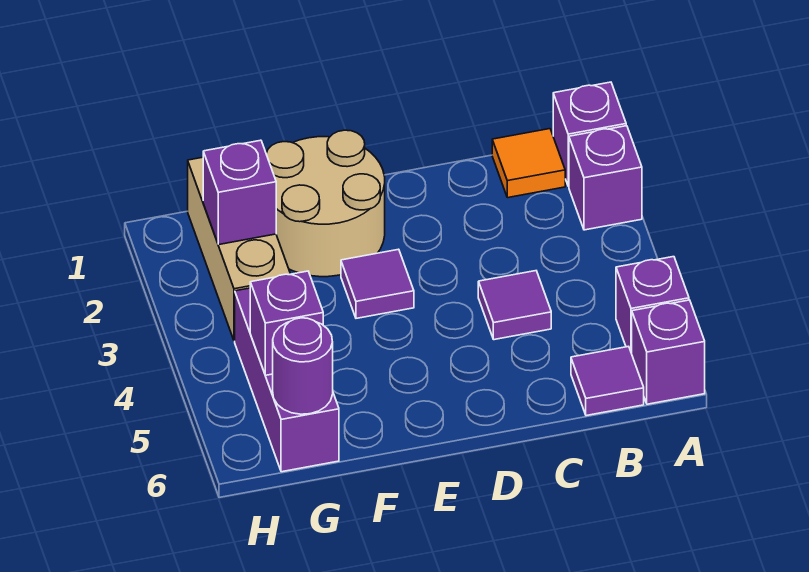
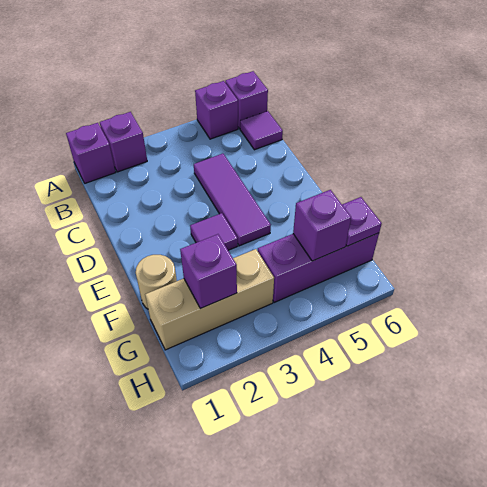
orange 1x1 tile [492,129,565,198] -> none
purple 1x1 tile [478,271,551,340] -> purple 1x3 tile [194,154,271,246]
tan 2x2 round brick [266,130,385,277] -> tan 1x1 round brick [136,255,177,309]
purple 1x1 round brick [273,318,333,414] -> purple 1x1 plate [342,197,382,246]

